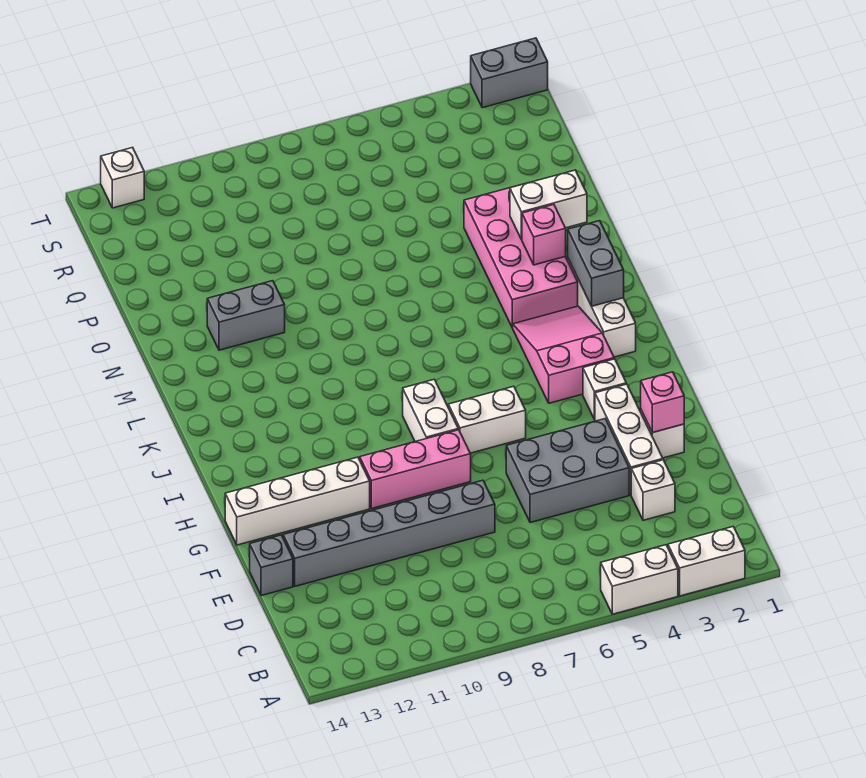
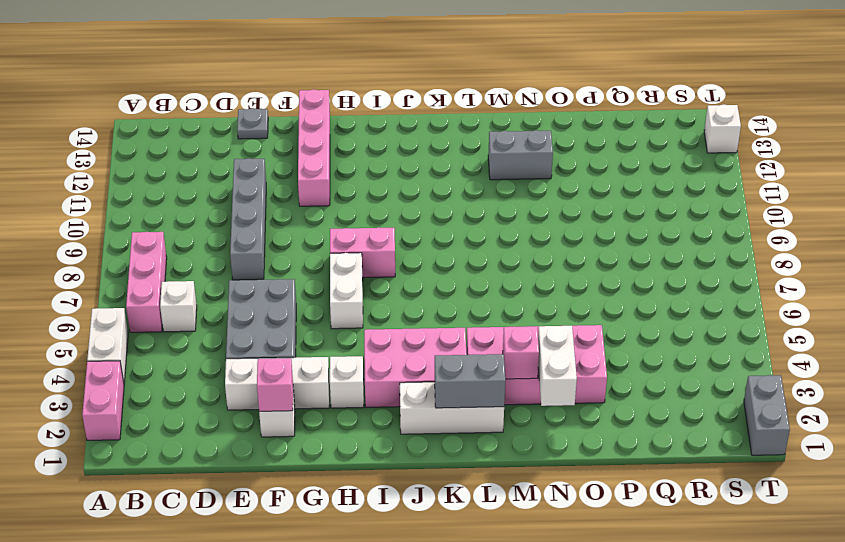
white 1x2 brick [668,527,745,596] -> pink 1x2 brick [82,361,124,440]
white 1x1 brick [631,460,675,520] -> white 1x1 brick moved to [160,281,197,332]
grey 1x6 brick [283,480,495,586] -> grey 1x4 brick [230,158,266,280]
grey 1x1 brick [250,535,293,596] -> grey 1x1 plate [237,108,268,139]
pink 1x3 brick [360,430,471,509] -> pink 1x3 brick moved to [126,232,167,332]
white 1x4 brick [225,457,370,545] -> pink 1x4 brick [298,89,330,206]
white 1x2 brick [403,379,458,442] -> pink 1x2 brick [330,227,395,278]
pink 2x3 slope [512,306,614,403] -> pink 2x3 brick [364,328,467,407]
grey 1x2 brick [207,281,285,350] -> grey 1x2 brick turned to [488,130,553,180]

